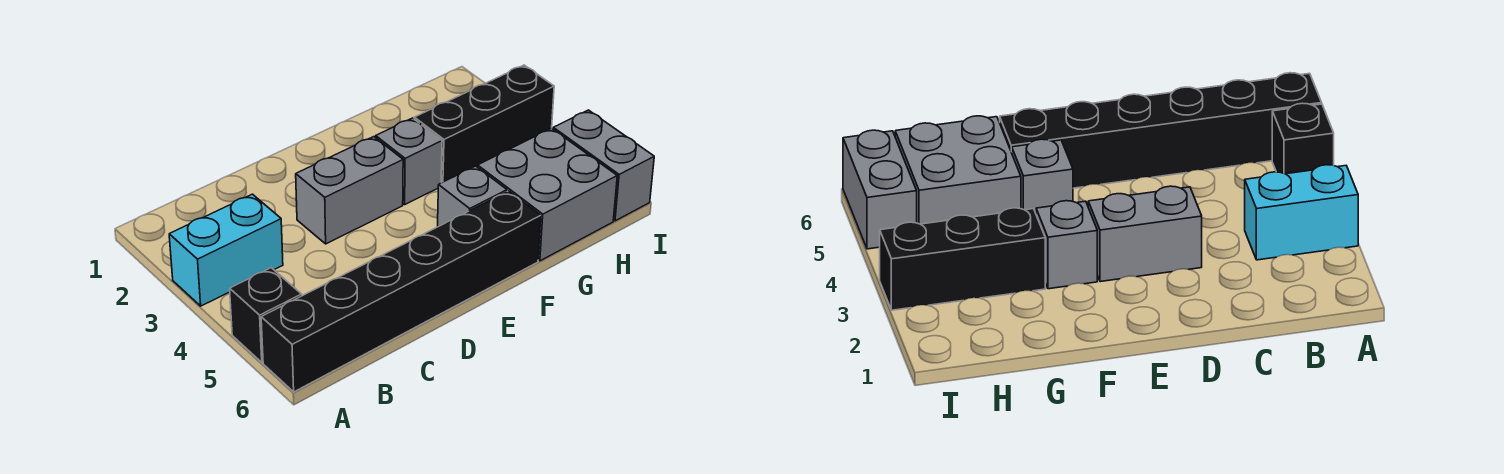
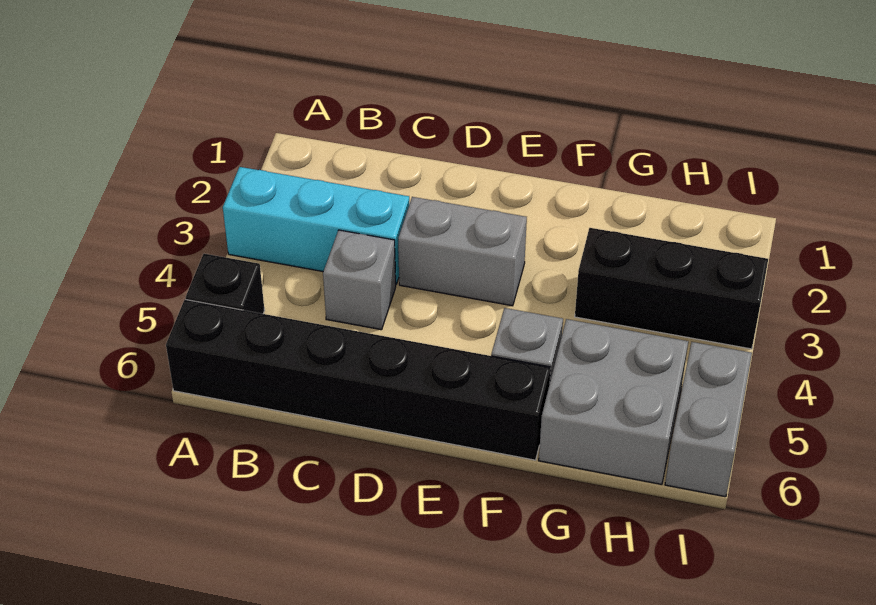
cyan 1x2 brick [169,194,283,306] -> cyan 1x3 brick [223,167,409,284]
grey 1x1 brick [376,118,442,204] -> grey 1x1 brick moved to [323,230,396,330]

